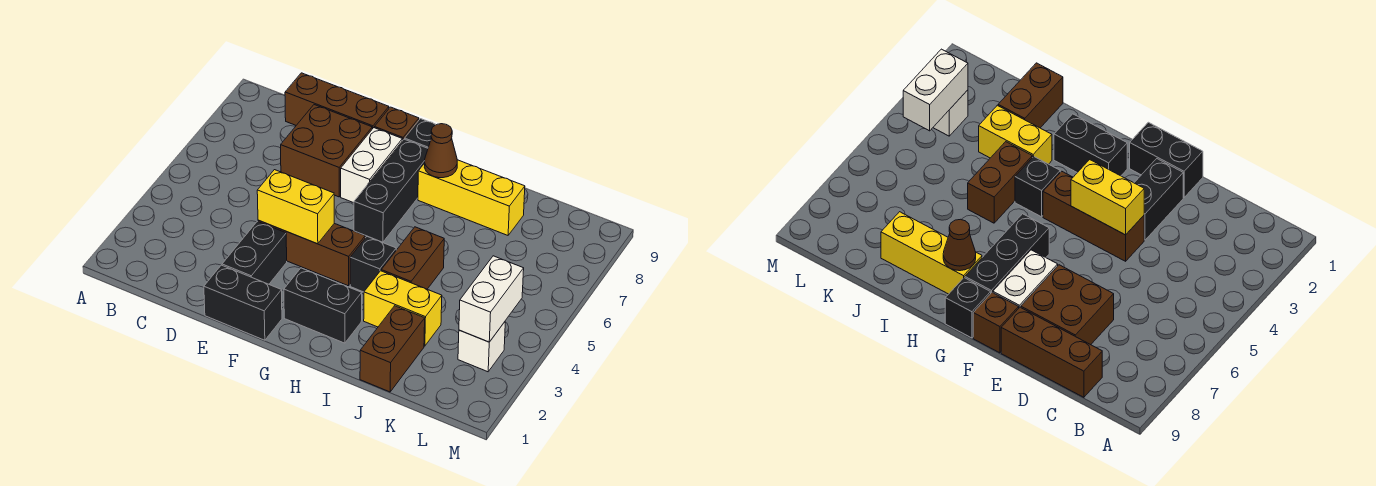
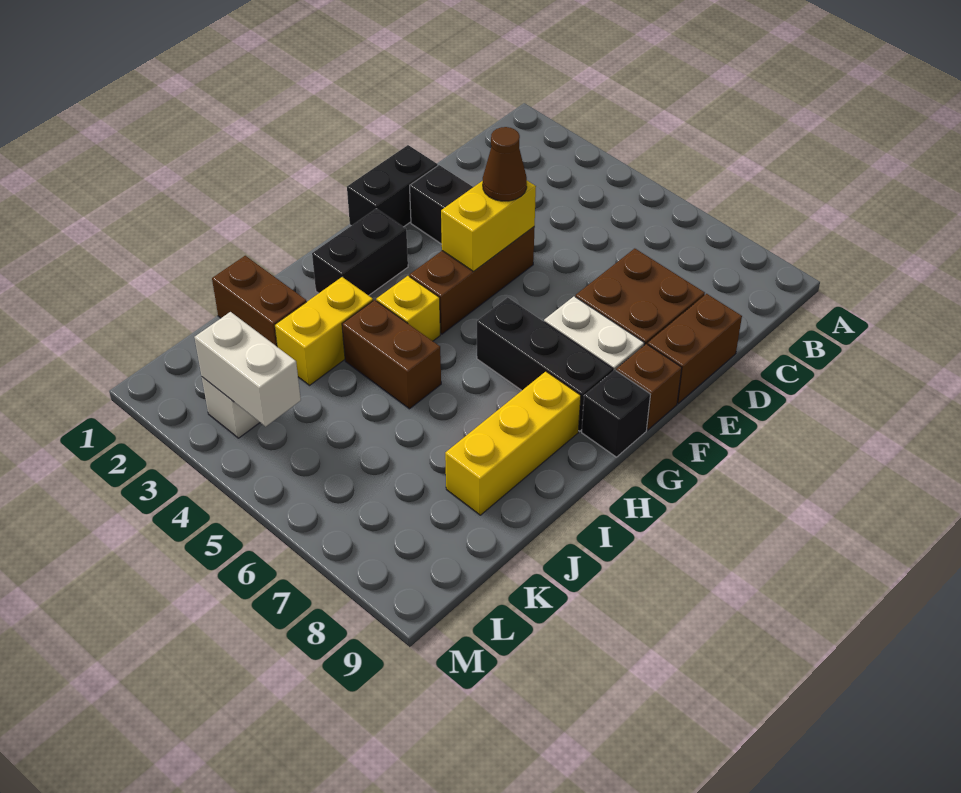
brown 1x3 brick [285,73,389,129] -> brown 1x2 brick [648,294,742,403]
black 1x1 brick [350,236,396,292] -> yellow 1x1 brick [376,276,440,341]
brown 1x1 cone [424,124,457,178] -> brown 1x1 cone moved to [483,127,527,201]

